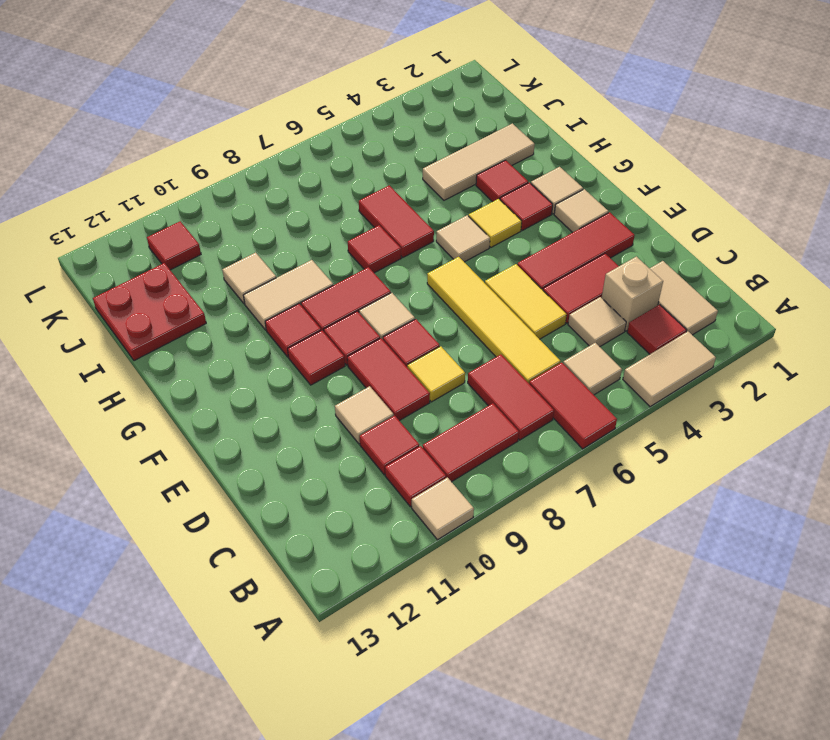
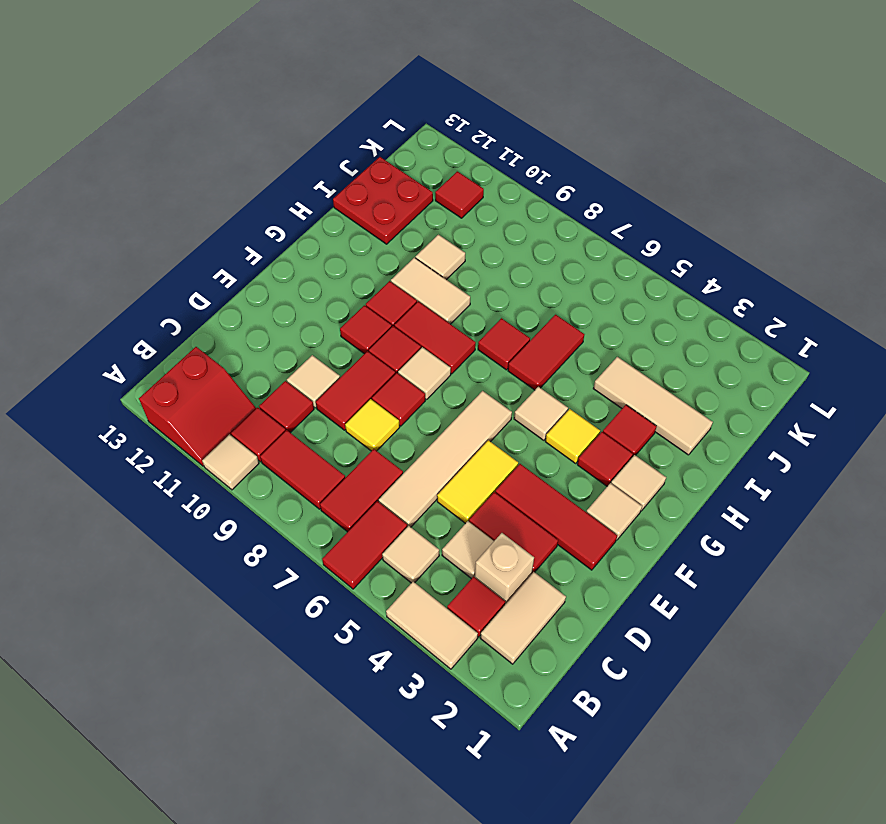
none -> red 2x2 slope [139,347,256,466]
yellow 1x4 tile [427,257,561,383] -> tan 1x4 tile [379,391,512,527]

